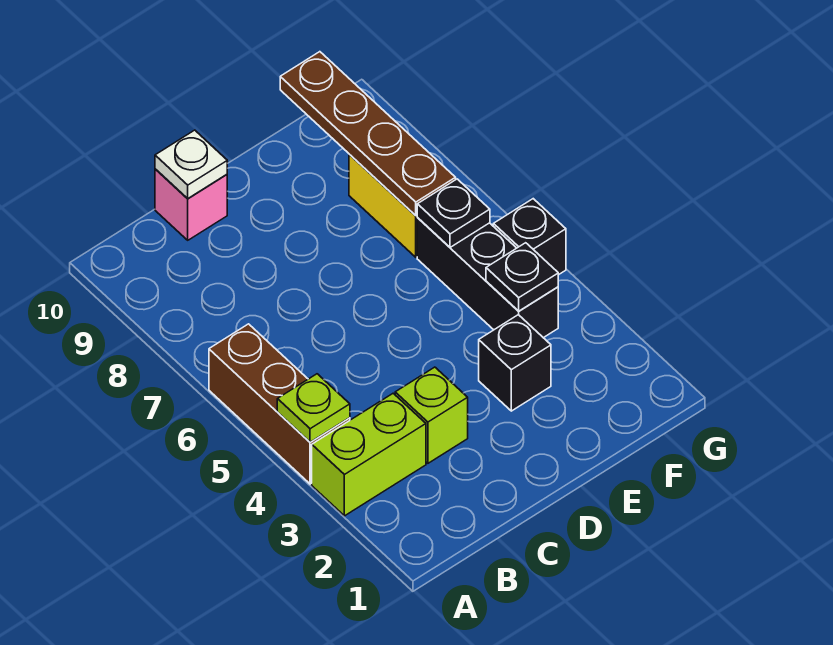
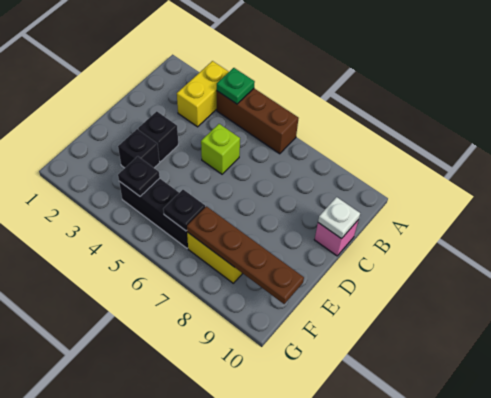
lime 1x2 brick [312,393,426,516] -> yellow 1x2 brick [177,61,229,127]
lime 1x1 plate [277,374,350,442] -> green 1x1 plate [217,68,255,104]
lime 1x1 brick [395,367,468,463] -> lime 1x1 brick moved to [201,124,240,174]
black 1x1 brick [493,199,566,275] -> black 1x1 brick moved to [138,111,178,162]

